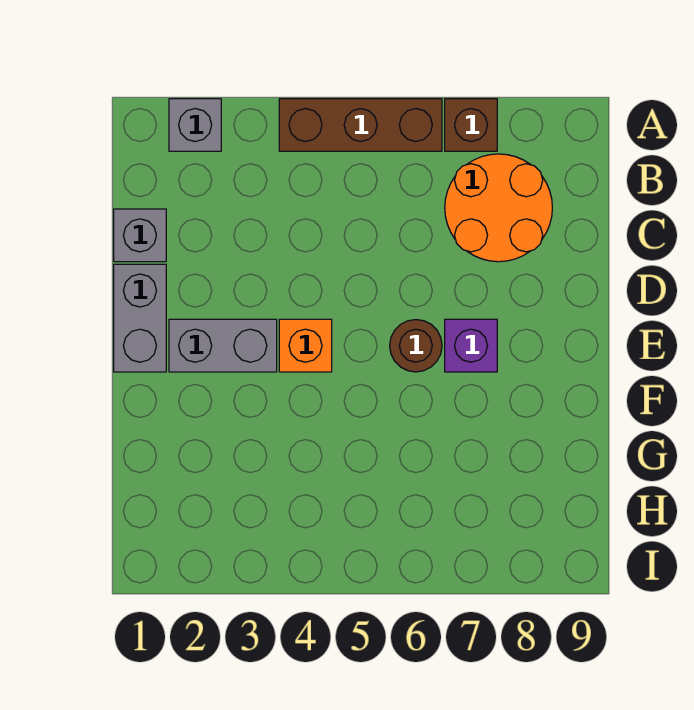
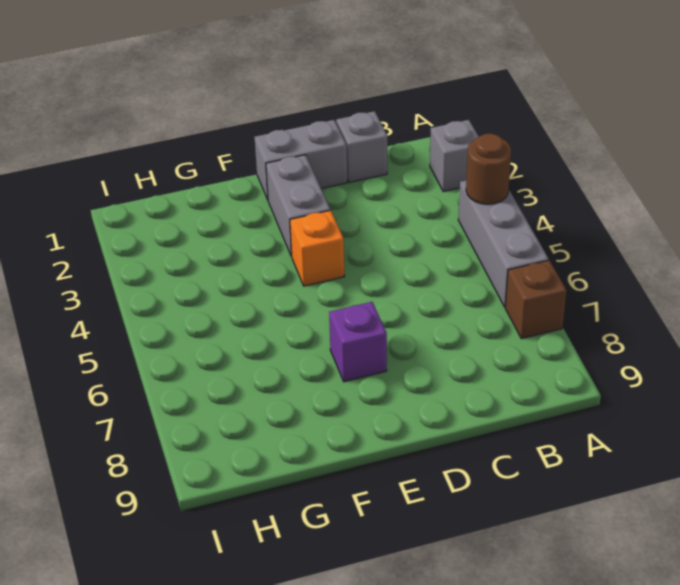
brown 1x3 brick [279,99,442,151] -> grey 1x3 brick [458,180,549,307]
orange 2x2 round brick [445,154,552,262] -> none
brown 1x1 round brick [390,320,442,372] -> brown 1x1 round brick moved to [466,134,511,204]

